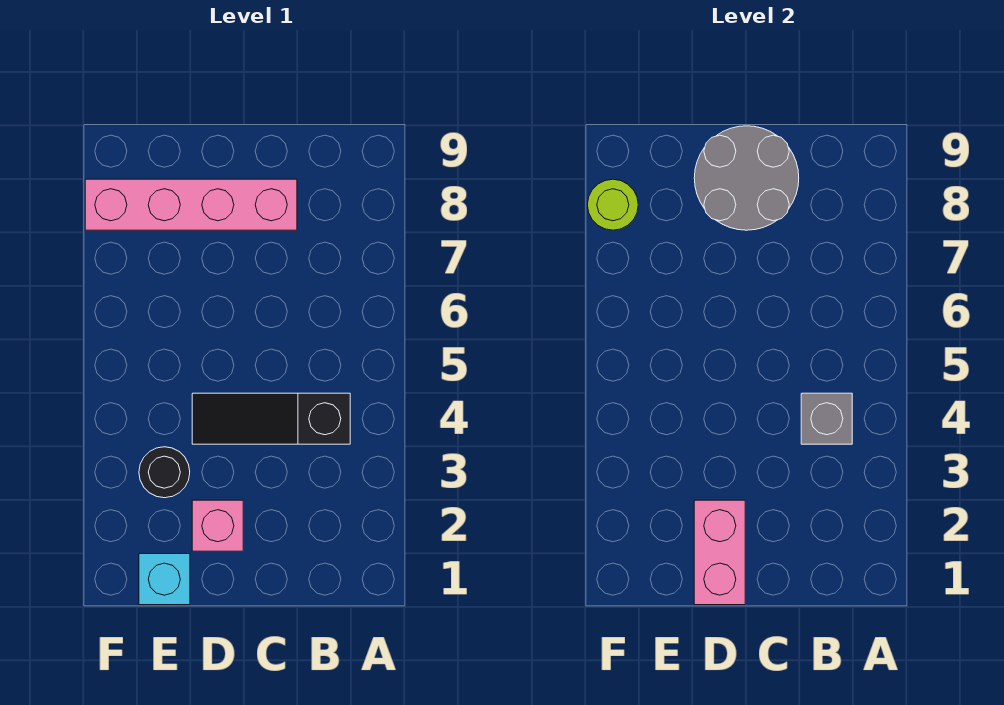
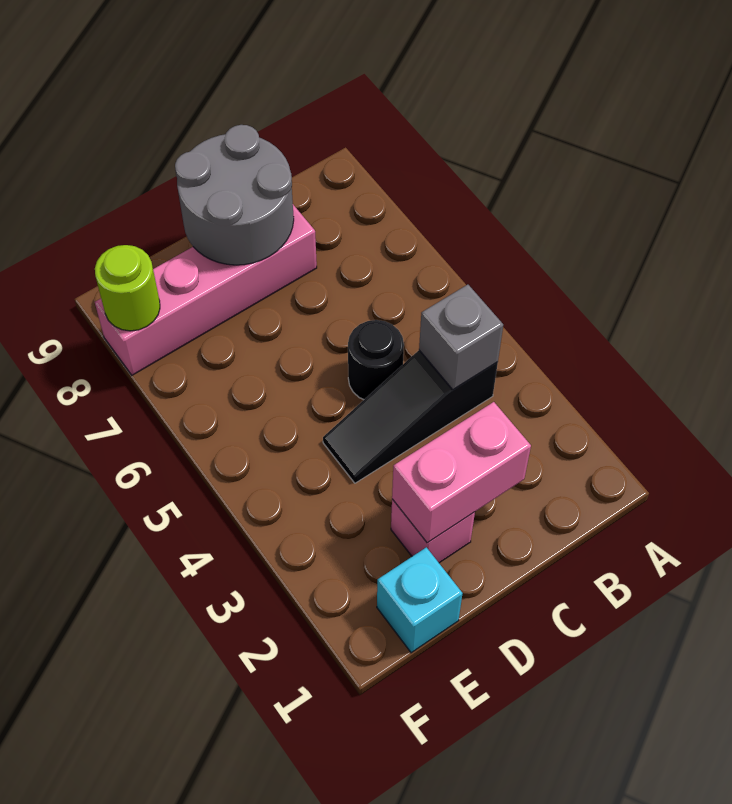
pink 1x2 brick [694,500,745,605] -> pink 1x2 brick turned to [392,402,531,543]
black 1x1 round brick [139,447,190,498] -> black 1x1 round brick moved to [348,320,404,400]

